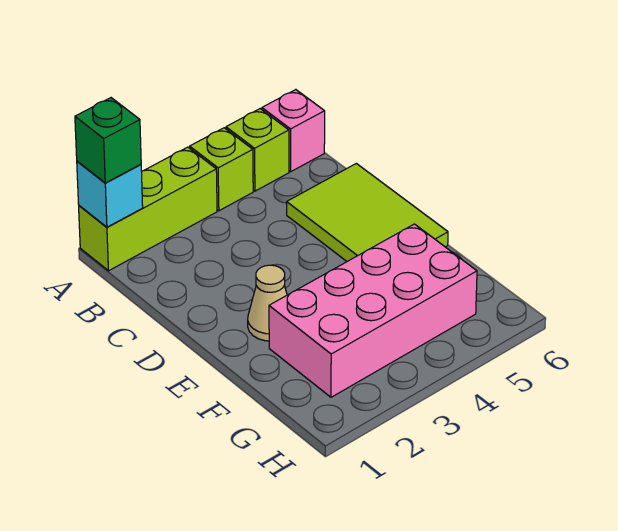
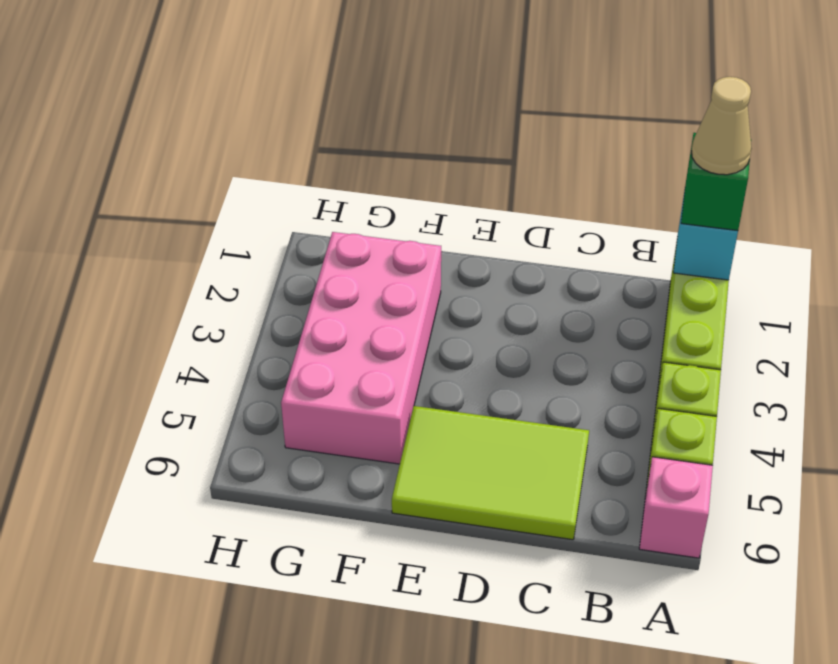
tan 1x1 cone [248,265,287,341] -> tan 1x1 cone moved to [691,77,752,175]

